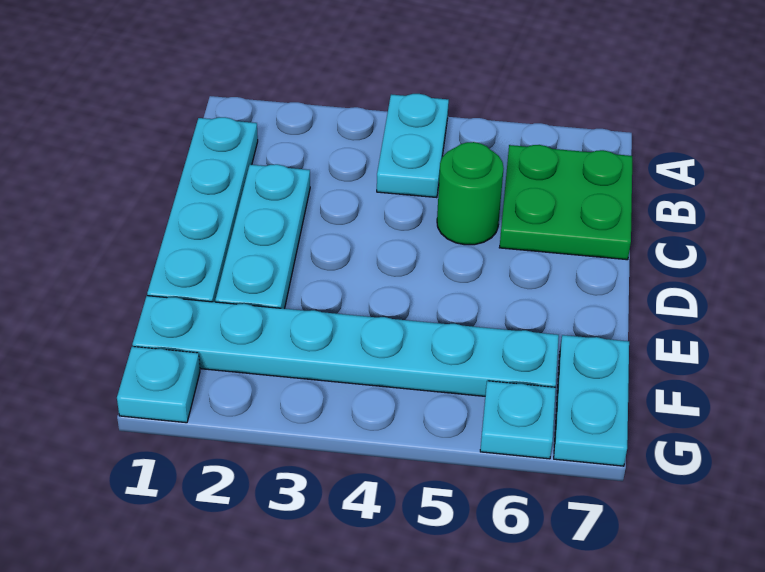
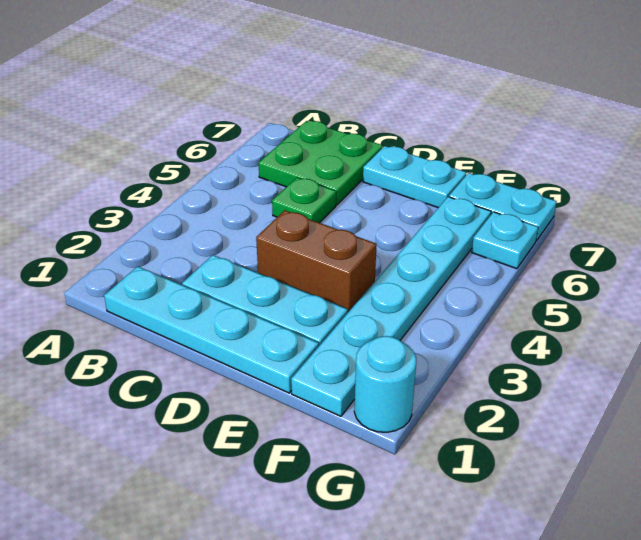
cyan 1x2 plate [377,94,449,198] -> cyan 1x2 plate moved to [363,146,466,208]
green 1x1 round brick [437,142,504,245] -> green 1x1 plate [272,177,336,223]
none -> brown 1x2 brick [256,210,377,312]
cyan 1x1 plate [117,347,200,423] -> cyan 1x1 round brick [354,336,416,432]

